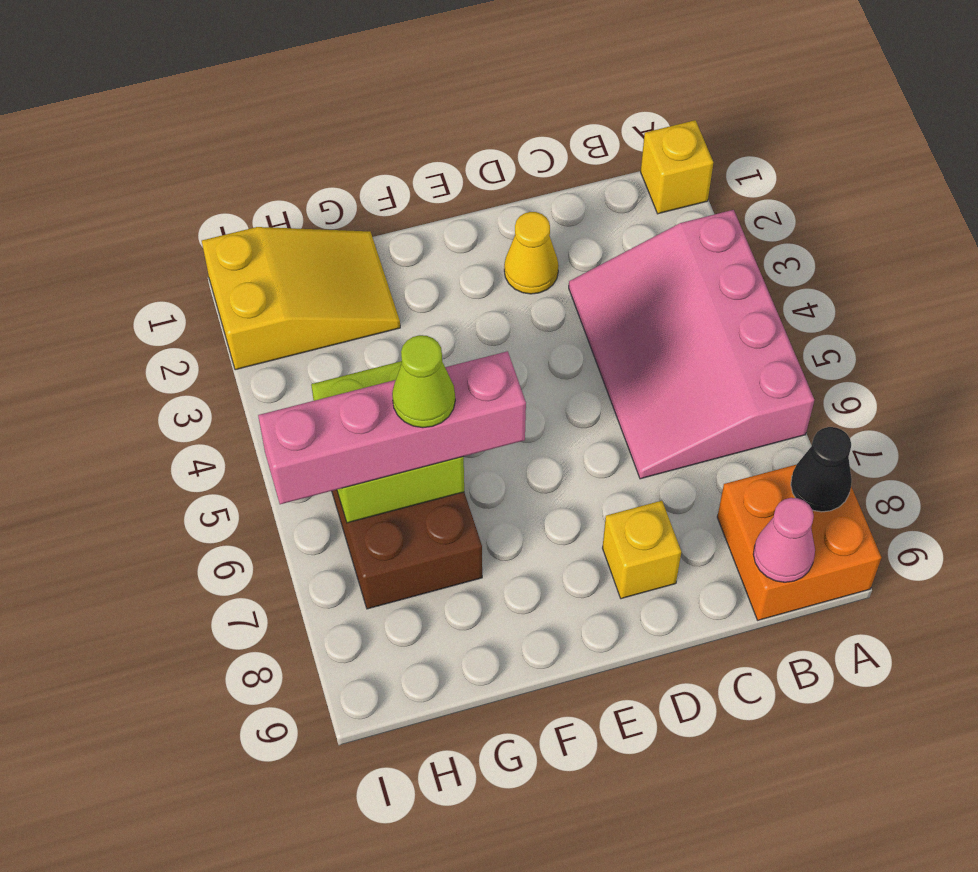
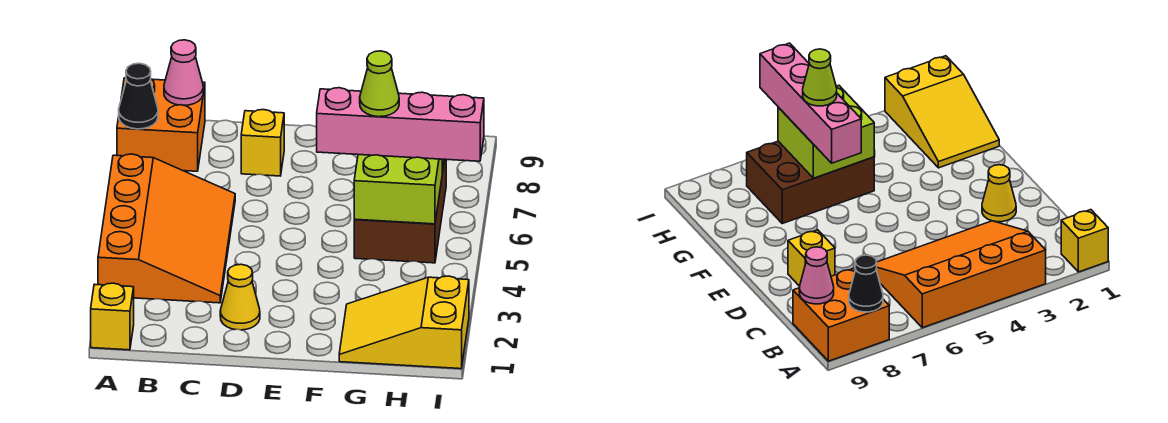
pink 3x4 slope [569,210,814,479] -> orange 3x4 slope [98,154,235,303]

